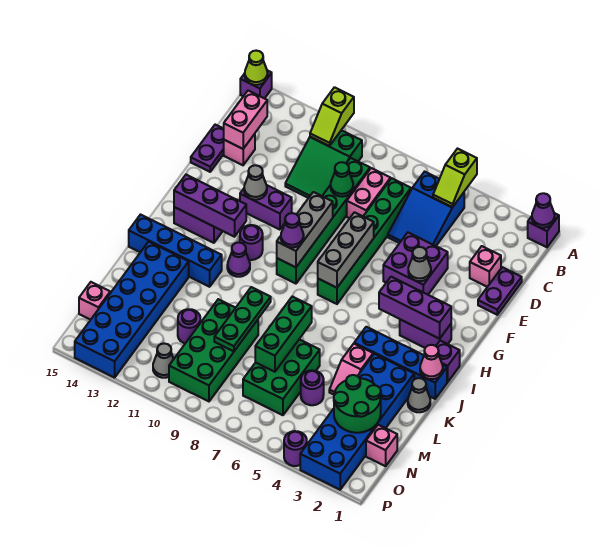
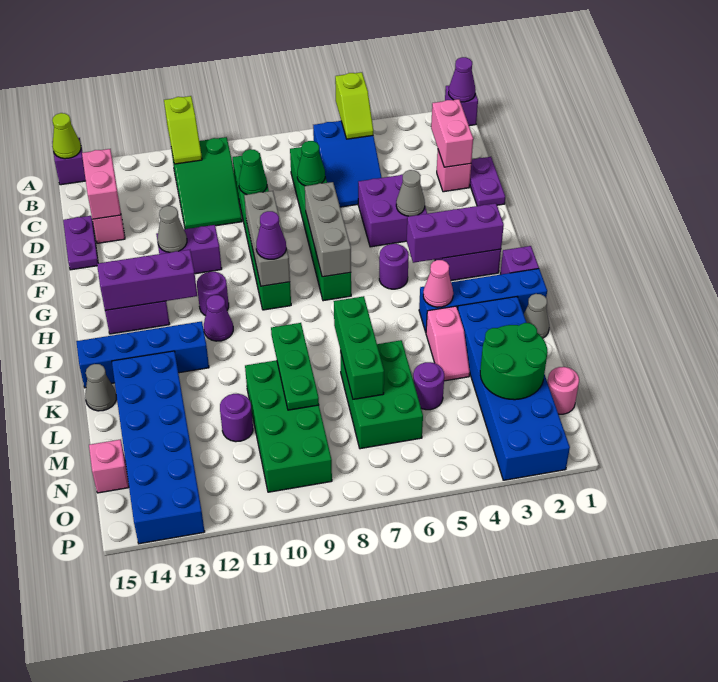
pink 1x2 brick [347,168,391,218] -> pink 1x2 brick moved to [431,99,473,167]
none -> green 1x1 cone [297,141,325,186]
pink 1x1 cone [420,345,443,379] -> pink 1x1 cone moved to [423,260,453,307]
pink 1x1 brick [366,425,397,466] -> pink 1x1 round brick [547,367,579,414]
grey 1x1 cone [153,343,174,378] -> grey 1x1 cone moved to [85,364,116,411]
purple 1x1 round brick [284,431,307,466] -> purple 1x1 round brick moved to [379,244,409,289]

